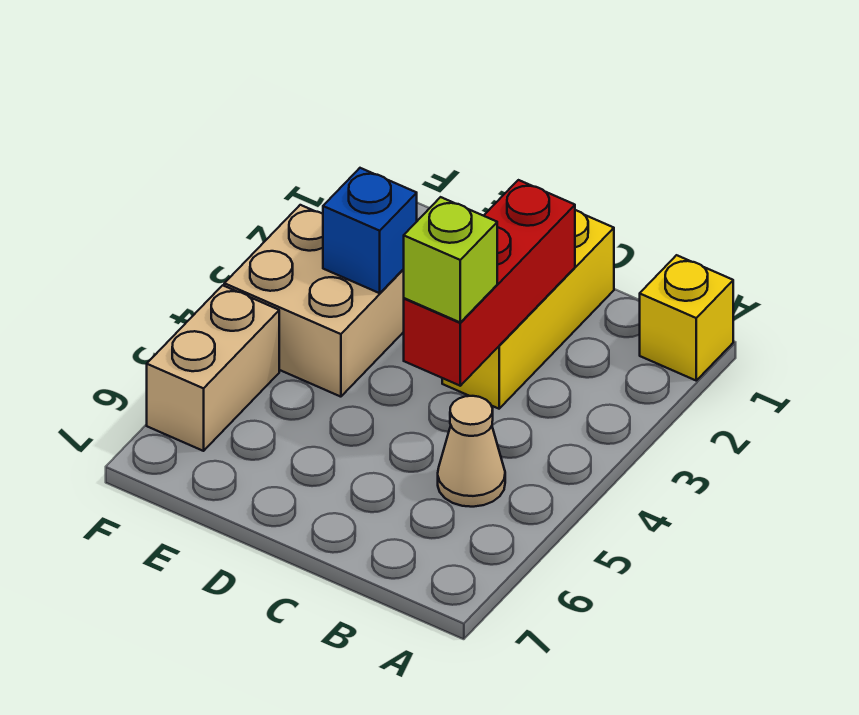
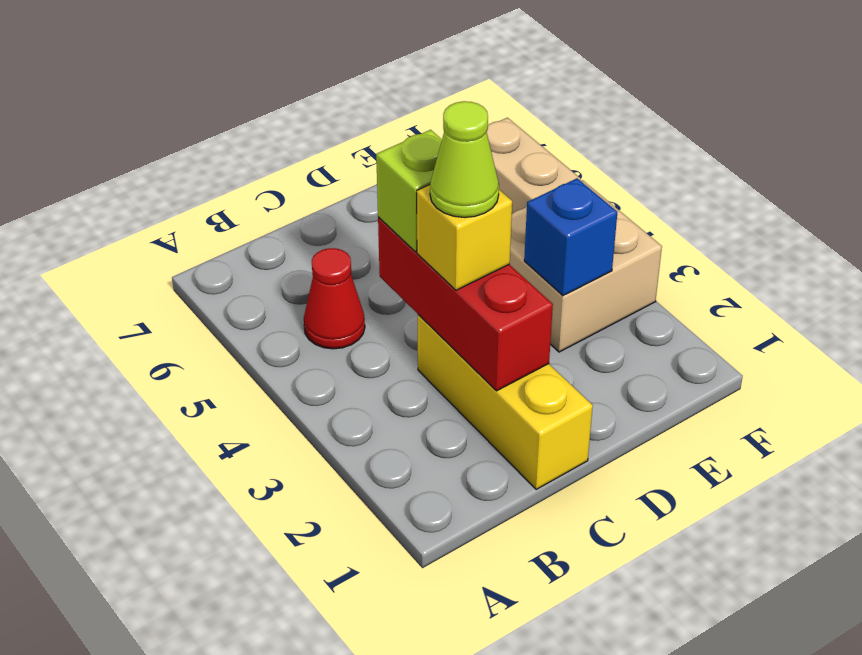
yellow 1x1 brick [640,255,733,380] -> yellow 1x1 brick moved to [417,185,512,290]
tan 1x1 cone [438,396,505,507] -> red 1x1 cone [304,248,365,349]
none -> lime 1x1 cone [430,101,499,217]

